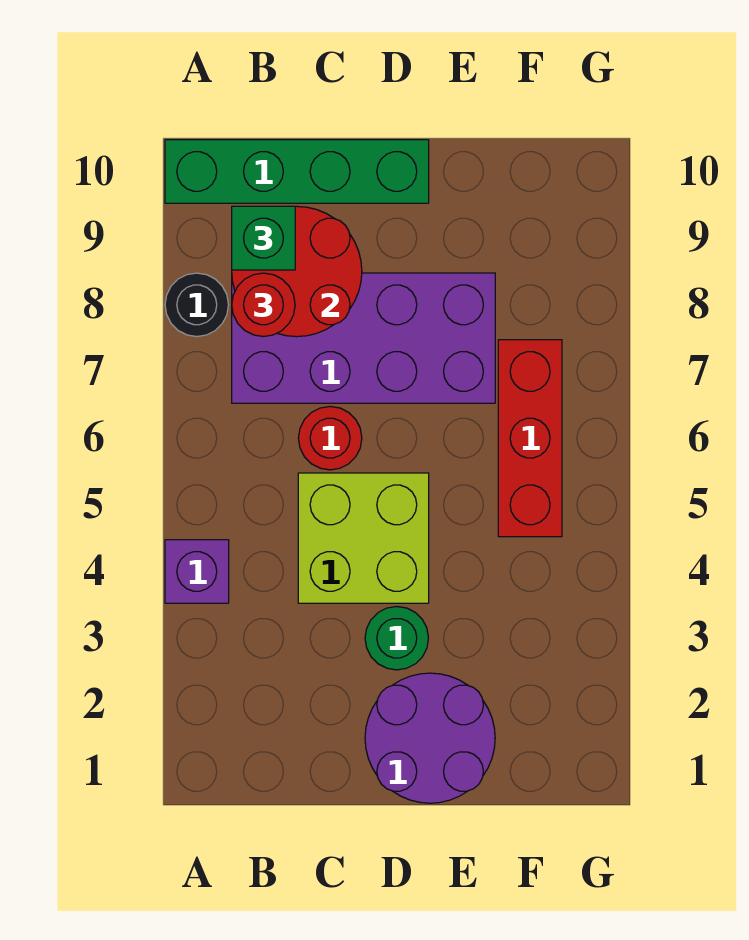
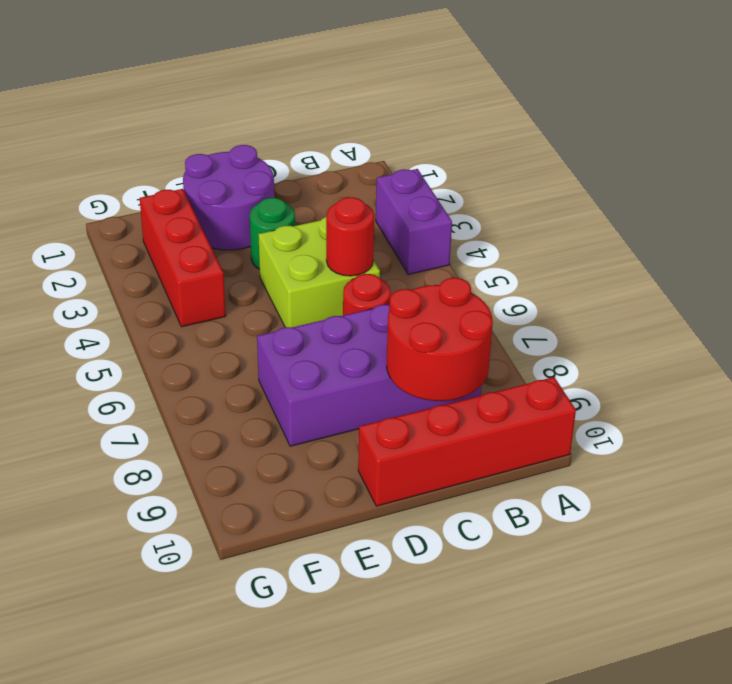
purple 1x1 brick [165,540,229,603] -> purple 1x2 brick [376,169,452,275]
black 1x1 round brick [165,273,228,337] -> none
green 1x4 brick [165,140,429,203] -> red 1x4 brick [358,377,576,506]
red 1x1 round brick [232,273,295,337] -> red 1x1 round brick moved to [326,197,374,276]
green 1x1 brick [232,206,295,270] -> none
red 1x3 brick [498,340,562,537] -> red 1x3 brick moved to [140,189,226,327]

